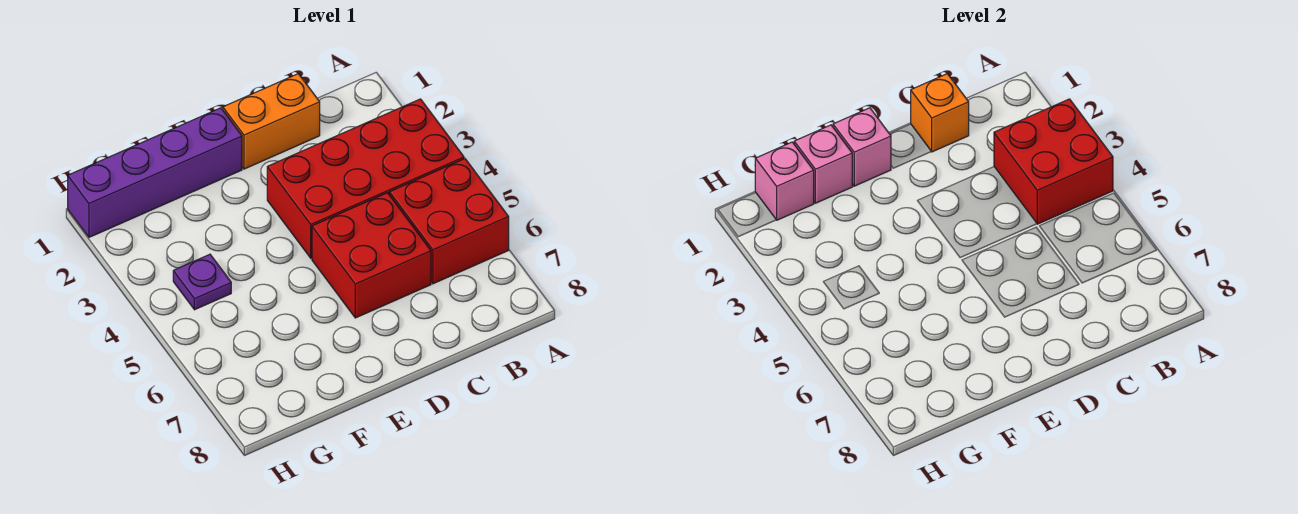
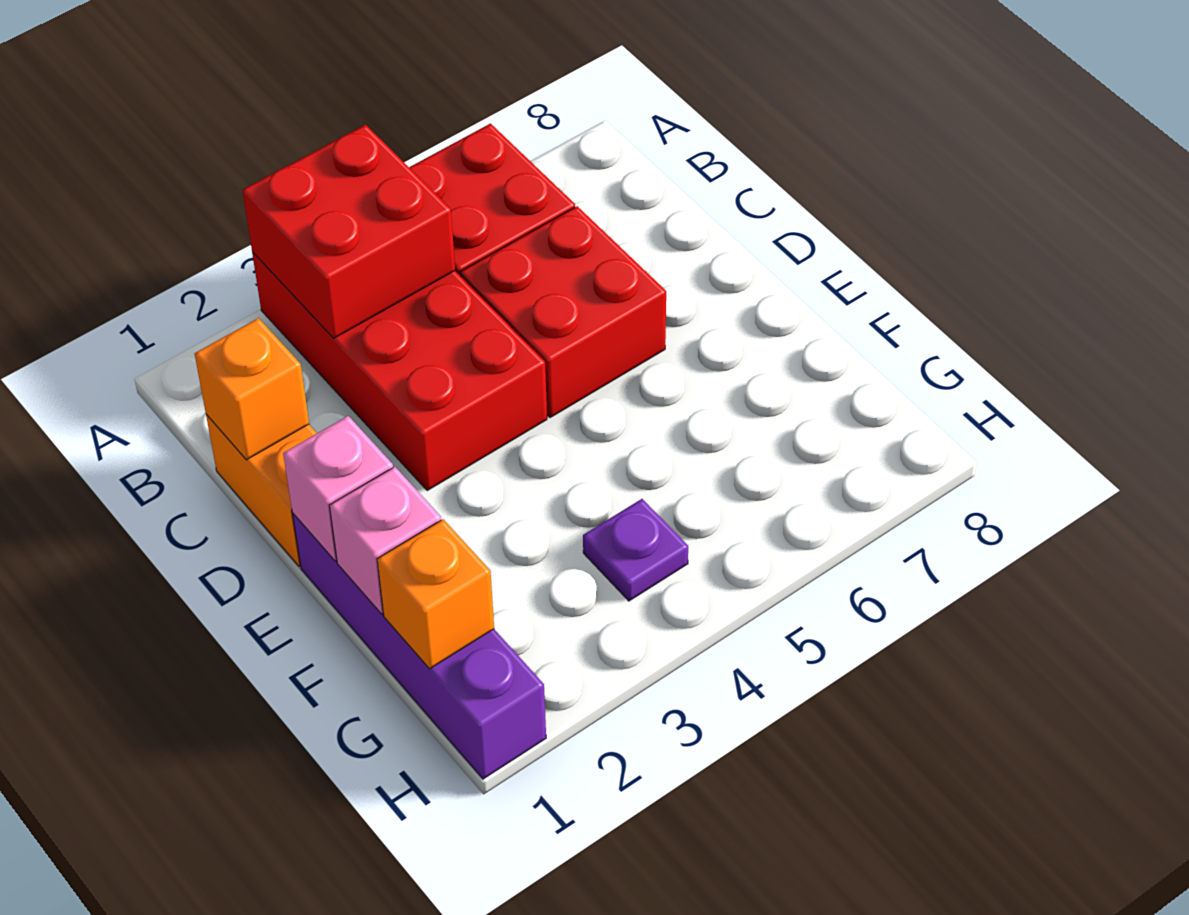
pink 1x1 brick [755,142,814,220] -> orange 1x1 brick [377,519,494,669]

